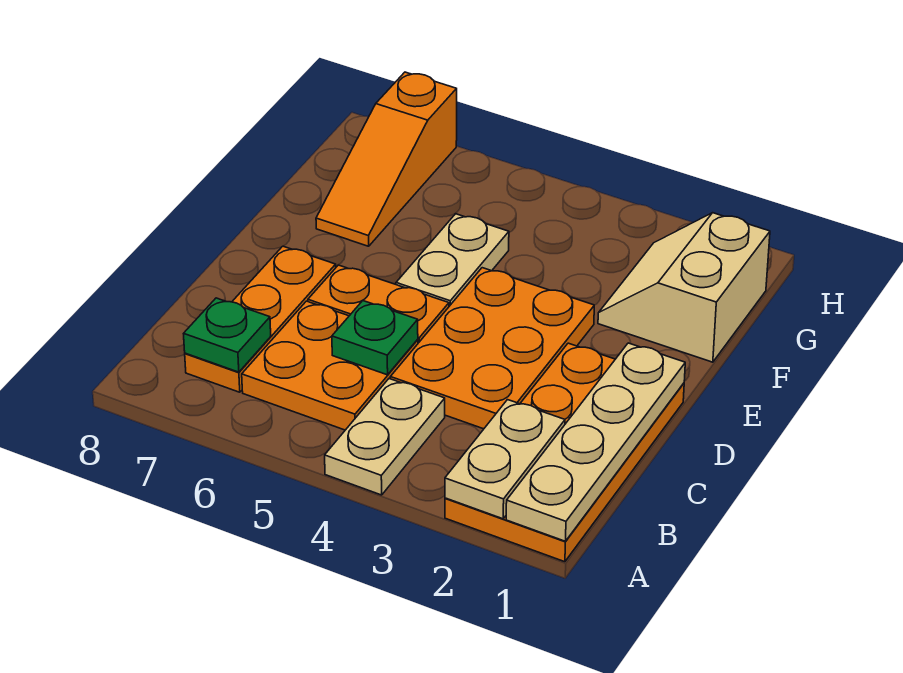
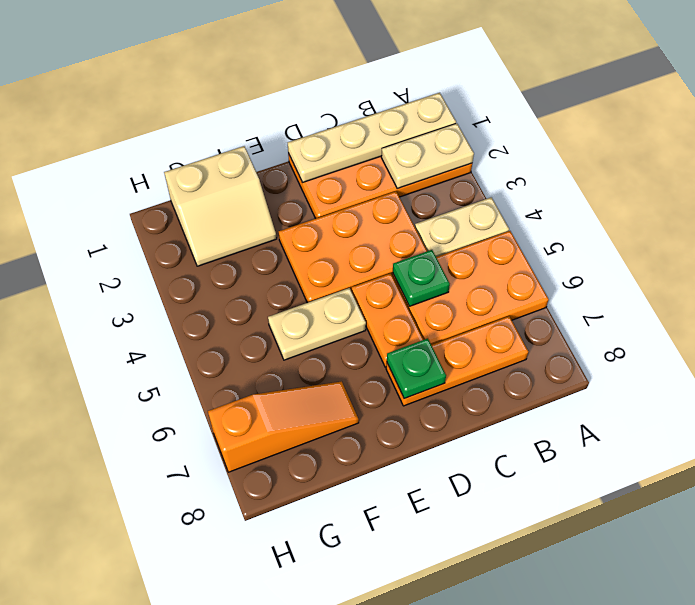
orange 2x2 plate [242,301,418,430] -> orange 2x3 plate [392,231,549,345]
green 1x1 plate [184,298,271,372] -> green 1x1 plate moved to [387,338,446,398]

